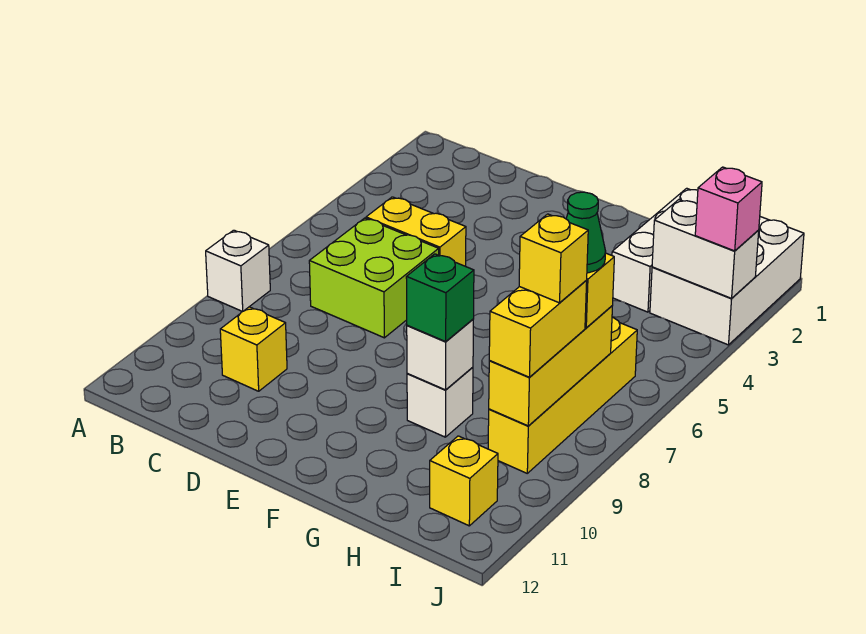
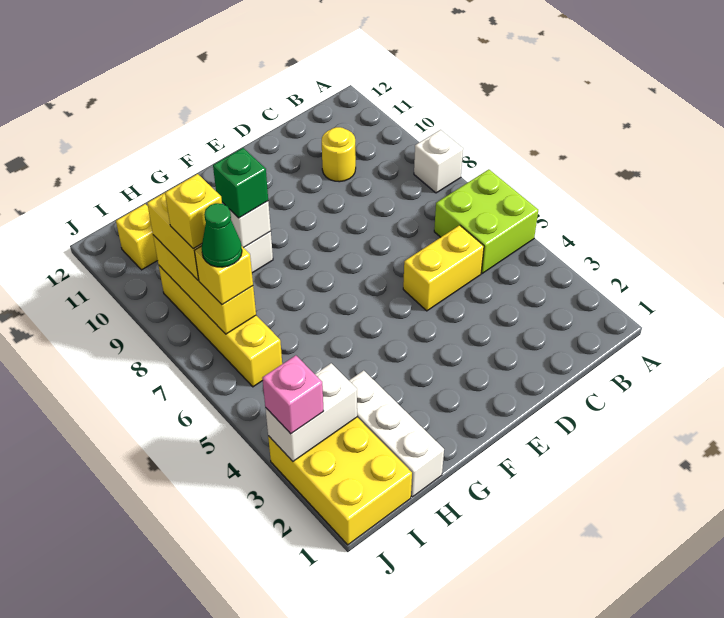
lime 2x2 brick [309,218,439,338] -> lime 2x2 brick moved to [434,169,538,273]
yellow 1x1 brick [220,307,287,391] -> yellow 1x1 round brick [322,127,356,182]
white 2x3 brick [650,217,804,345] -> yellow 2x3 brick [268,417,412,545]

